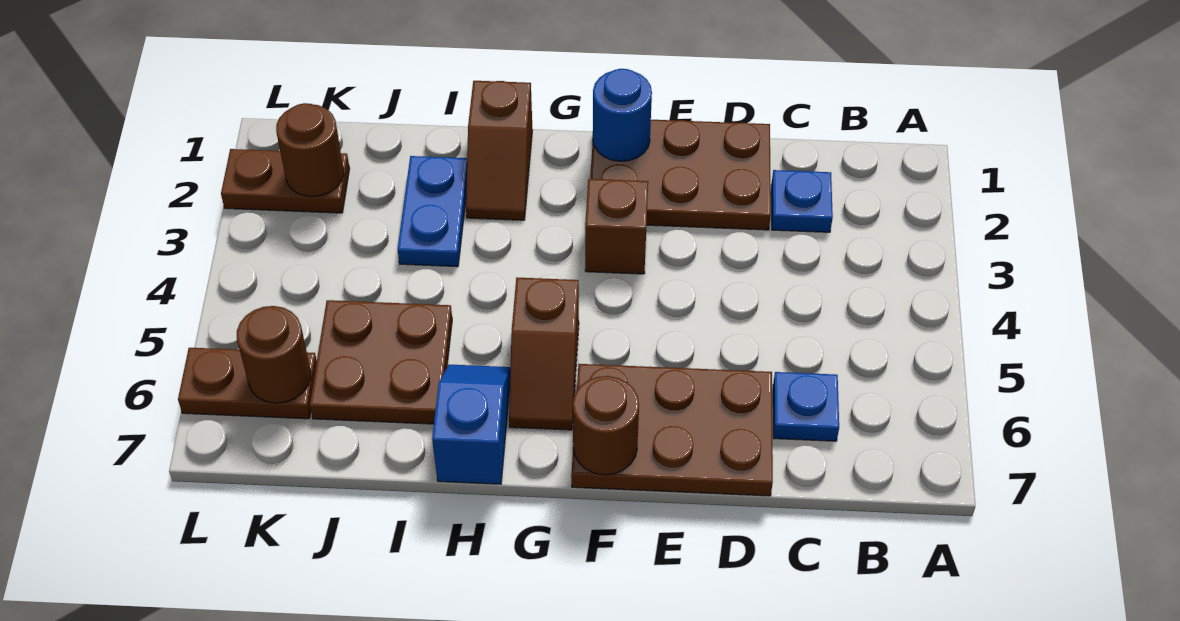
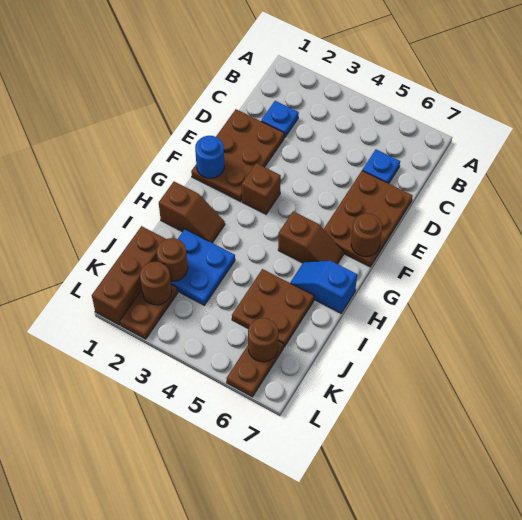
blue 1x2 plate [398,156,467,267] -> blue 2x2 plate [171,229,235,305]
none -> brown 1x3 brick [92,226,165,325]
none -> brown 1x1 round brick [157,238,188,281]

